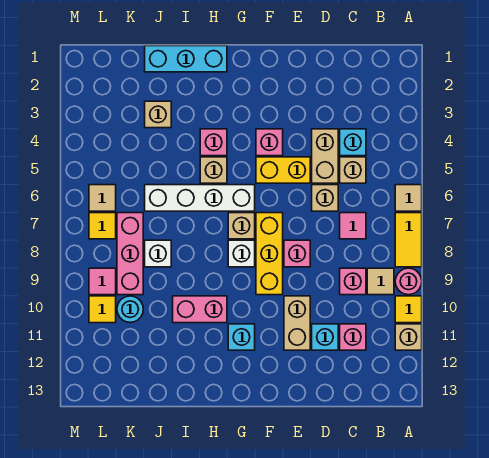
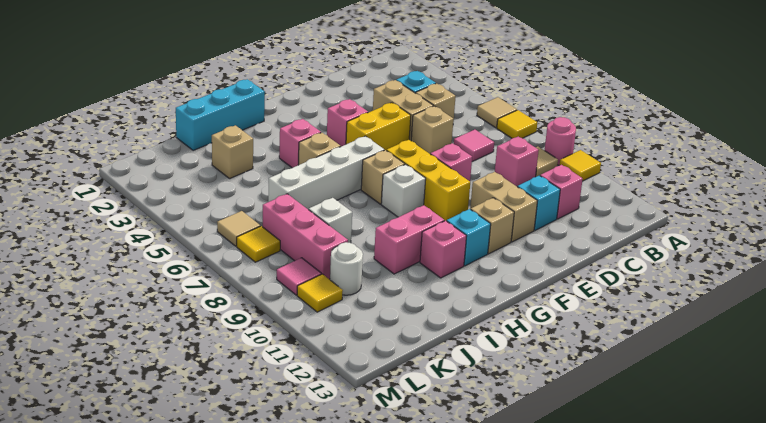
yellow 1x2 tile [395,213,422,267] -> yellow 1x1 tile [497,110,537,138]
tan 1x1 brick [395,324,422,350] -> tan 1x1 brick moved to [471,198,514,254]
none -> pink 1x1 brick [420,221,466,278]
cyan 1x1 round brick [117,296,143,322] -> white 1x1 round brick [330,242,363,295]

